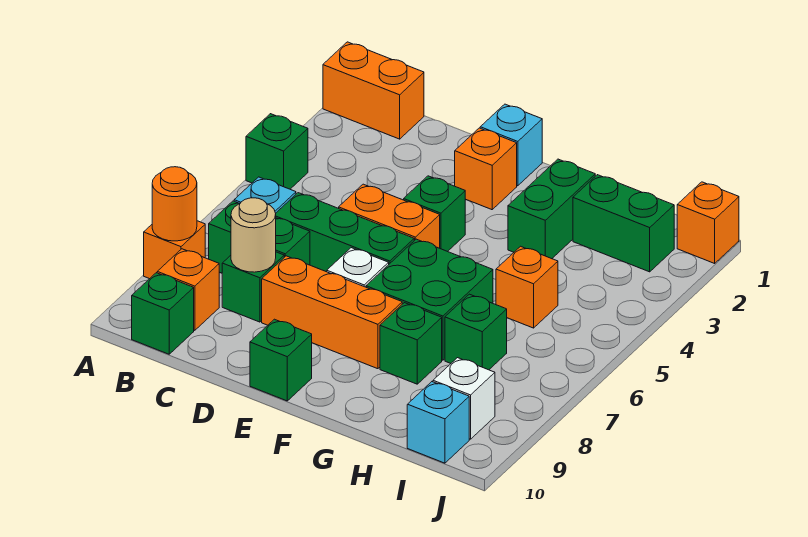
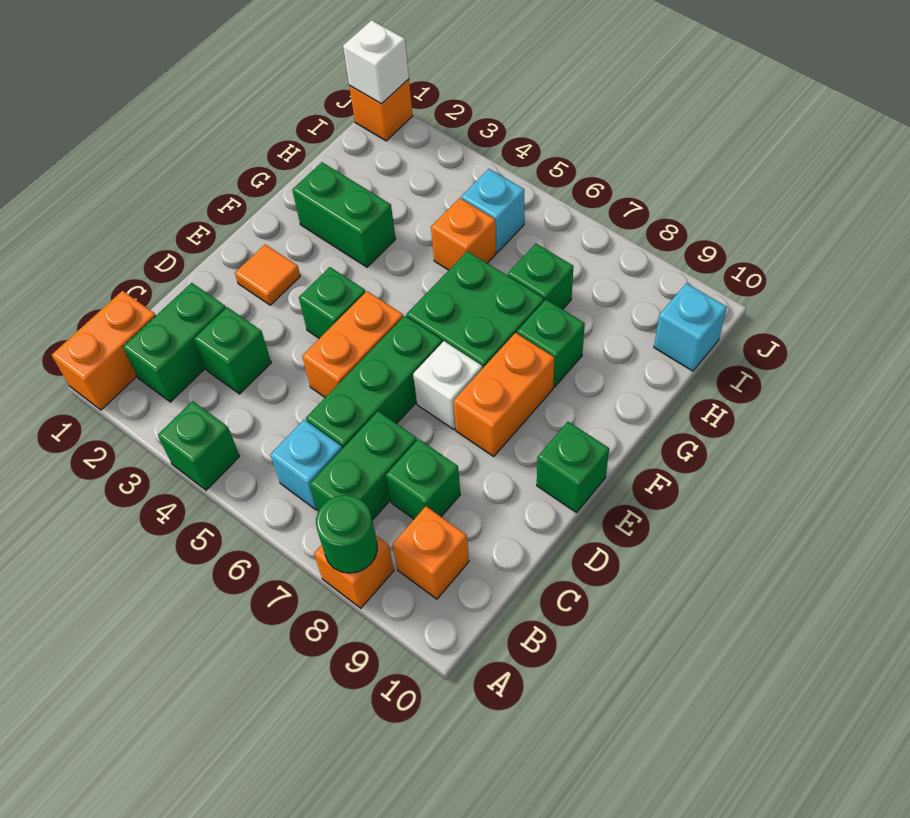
orange 1x1 round brick [152,167,197,241] -> green 1x1 round brick [316,495,377,573]
green 1x1 brick [132,273,194,354] -> green 1x1 brick moved to [194,307,271,394]
tan 1x1 round brick [231,198,276,272] -> none
orange 1x3 brick [262,256,402,369] -> orange 1x2 brick [453,333,555,456]
cyan 1x1 brick [480,104,542,186] -> cyan 1x1 brick moved to [461,169,524,252]
orange 1x1 brick [455,128,517,210] -> orange 1x1 tile [235,244,300,305]
green 1x2 brick [573,175,674,272] -> green 1x2 brick moved to [123,283,226,402]
white 1x1 brick [433,358,495,439] -> white 1x1 brick moved to [343,20,409,104]

